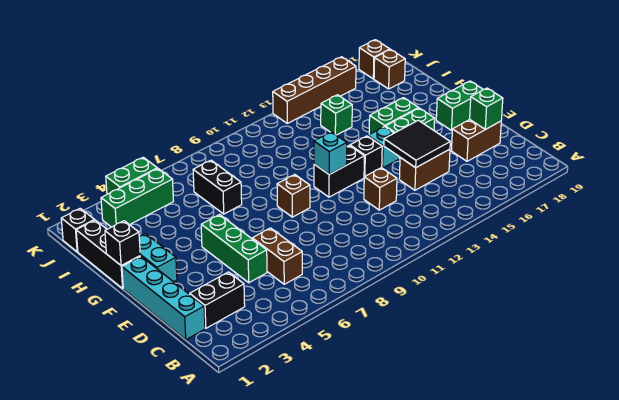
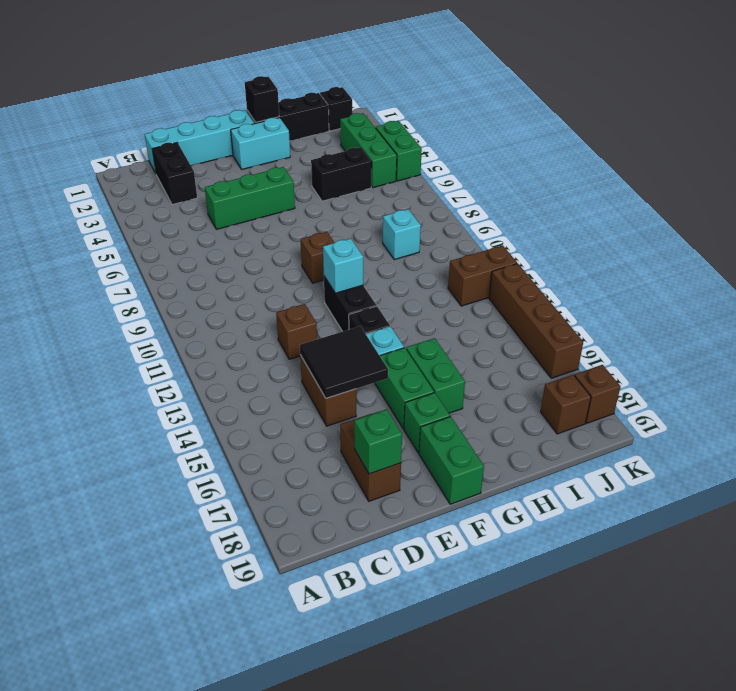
brown 1x2 brick [252,228,302,284] -> brown 1x2 brick moved to [448,245,517,306]
black 1x2 brick [193,160,242,214] -> black 1x2 brick moved to [311,147,372,201]
none -> cyan 1x1 brick [383,209,421,260]
green 1x1 brick [321,95,352,135] -> green 1x1 brick moved to [404,393,450,453]

